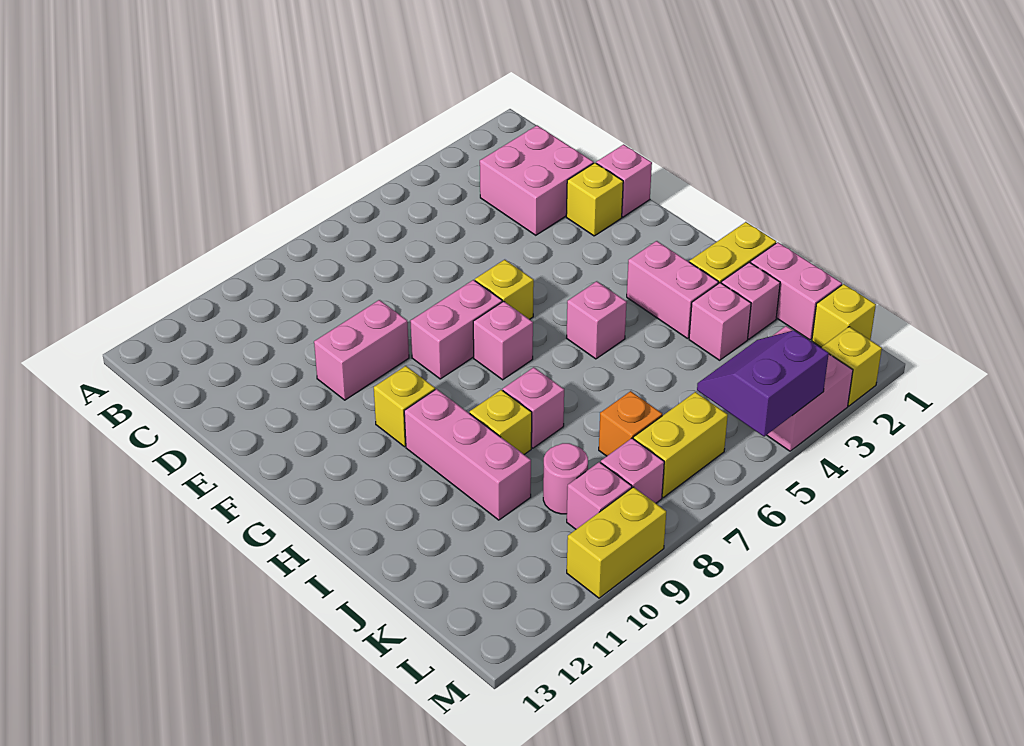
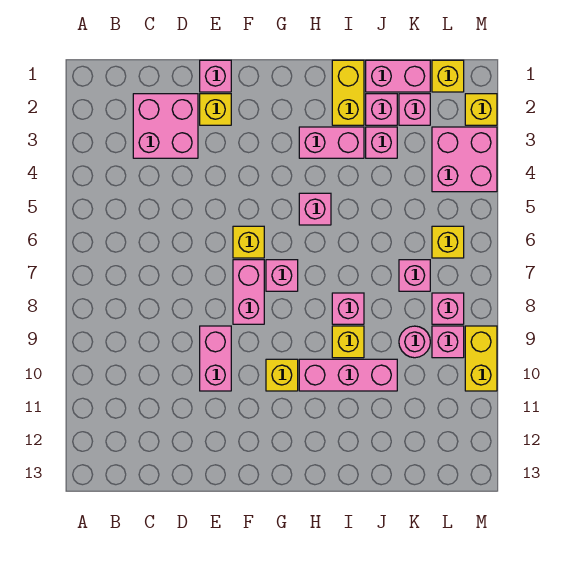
none -> pink 1x1 brick [399,94,430,125]
orange 1x1 brick [599,391,662,456] -> pink 1x1 brick [399,260,430,291]
purple 2x2 slope [697,330,829,437] -> none
yellow 1x2 brick [633,392,728,497] -> yellow 1x1 brick [432,226,464,258]

